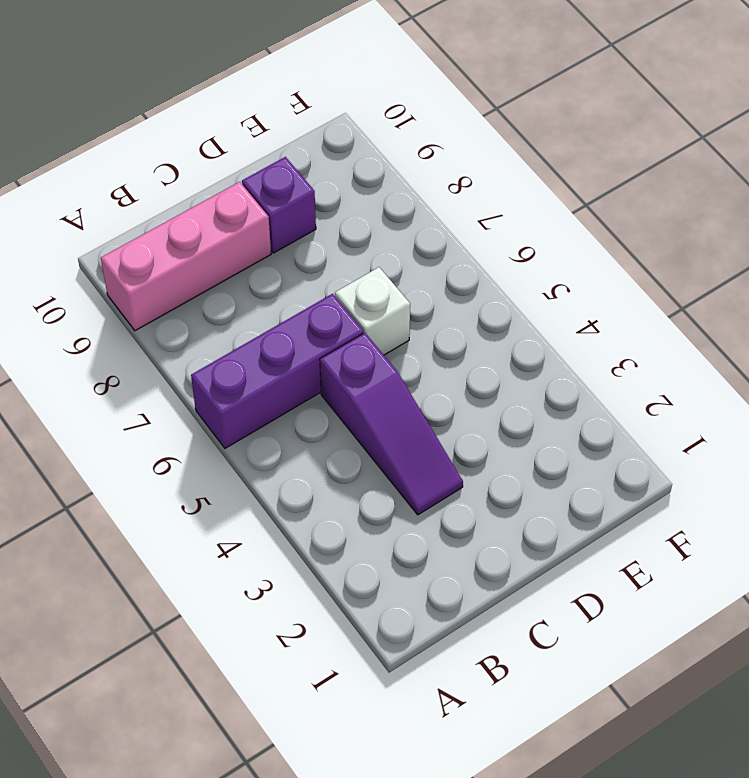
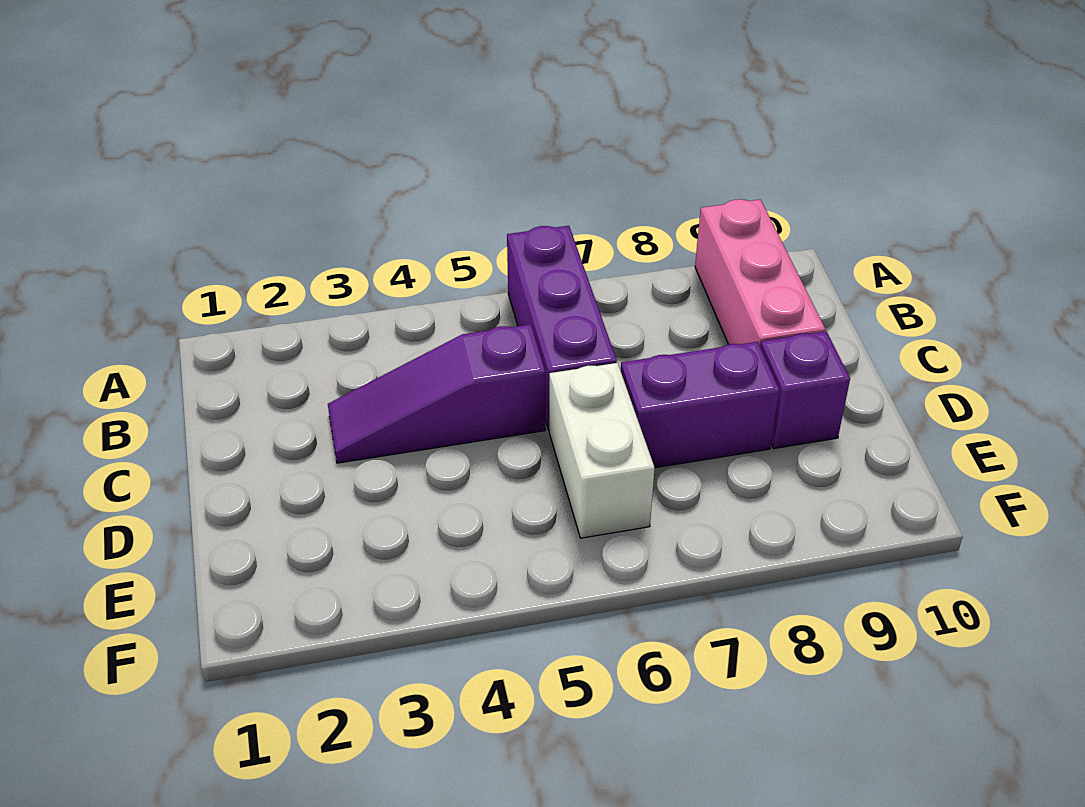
white 1x1 brick [335,267,410,355] -> white 1x2 brick [549,363,655,538]
none -> purple 1x2 brick [621,342,779,468]

